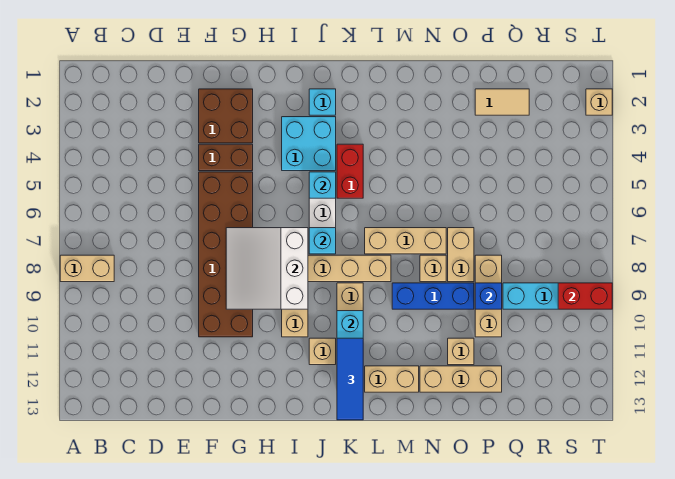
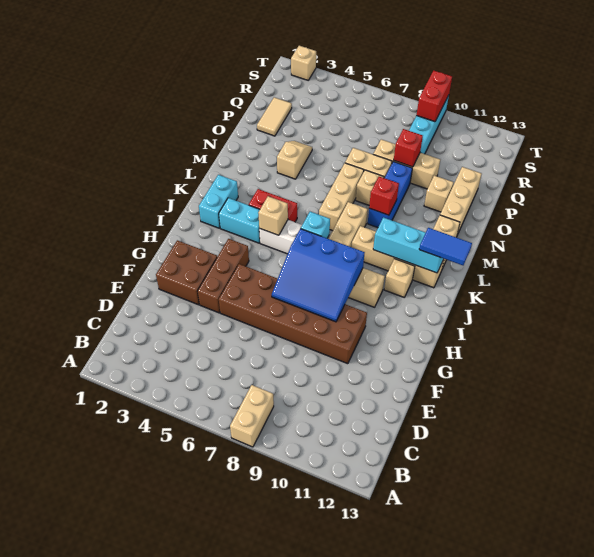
brown 1x2 brick [199,144,253,171] -> brown 1x3 brick [198,239,249,313]
white 3x3 slope [226,228,308,309] -> blue 3x3 slope [272,229,365,322]
cyan 2x2 brick [282,117,336,171] -> cyan 1x2 brick [219,198,260,243]
cyan 1x1 brick [309,89,336,115] -> cyan 1x2 brick [199,175,238,228]
cyan 1x1 brick [309,172,336,198] -> tan 1x1 brick [258,196,288,235]
blue 1x3 tile [337,338,363,420] -> blue 1x2 tile [419,228,472,265]
none -> red 1x1 brick [369,177,399,215]
none -> tan 1x2 slope [277,141,312,179]
blue 1x1 brick [475,283,502,309] -> red 1x1 brick [394,129,423,167]

